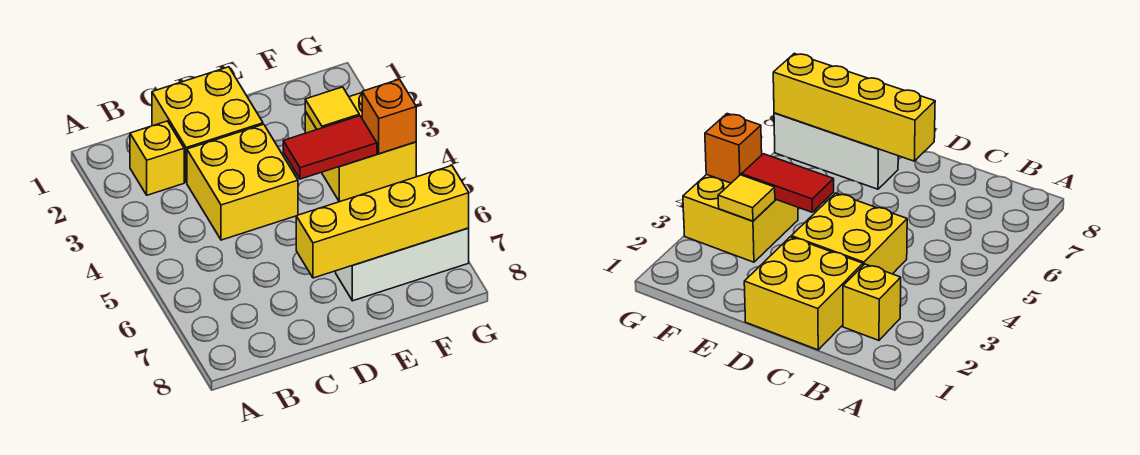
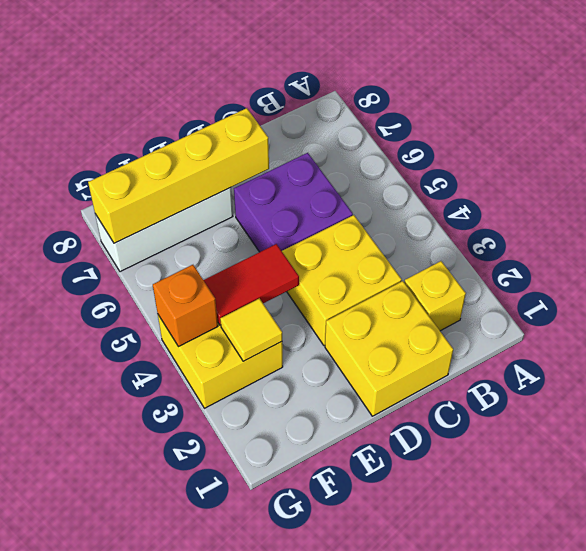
none -> purple 2x2 brick [234,153,353,252]

